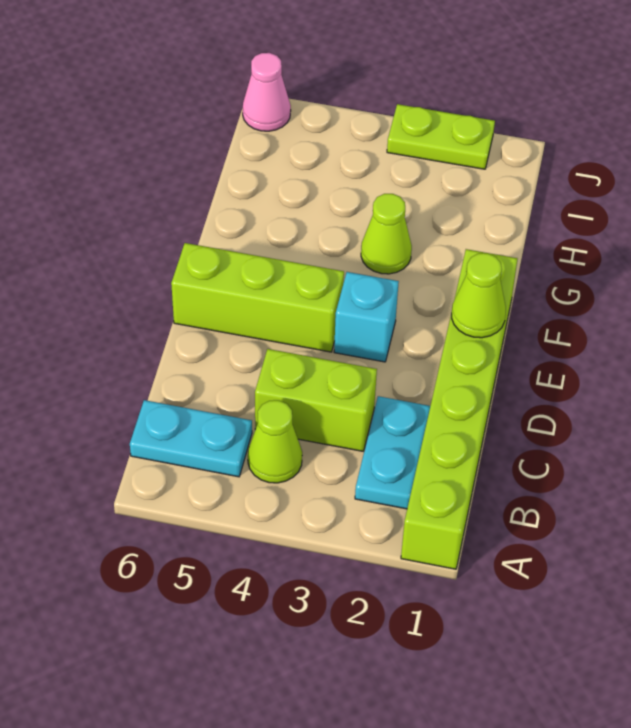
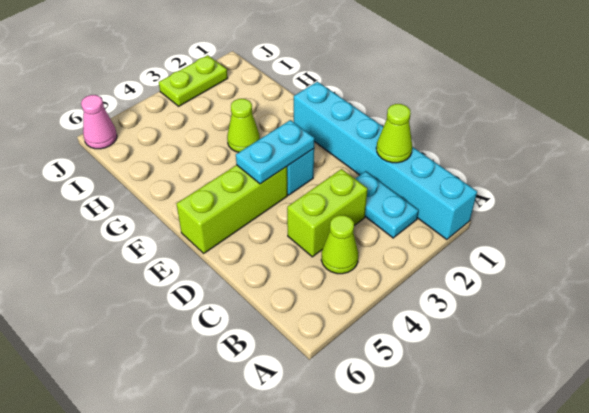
lime 1x6 brick [401,249,517,569] -> cyan 1x6 brick [294,82,477,240]
cyan 1x2 plate [130,400,252,477] -> cyan 1x2 plate moved to [236,120,315,184]
lime 1x1 cone [452,253,506,338] -> lime 1x1 cone moved to [376,104,412,163]

